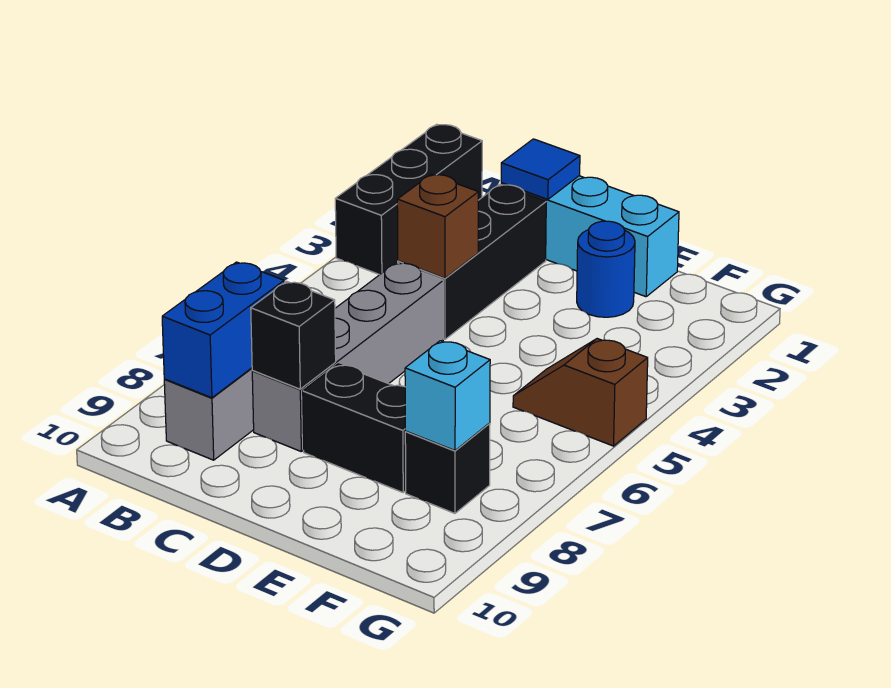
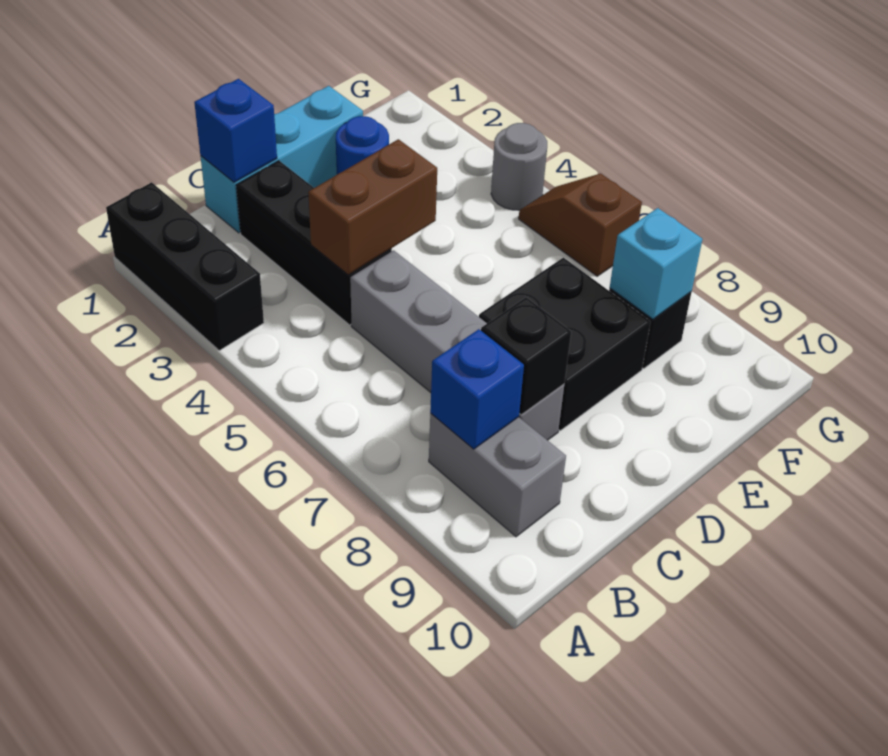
blue 1x2 brick [162,262,284,398] -> blue 1x1 brick [430,329,524,449]
blue 1x1 tile [501,139,580,199] -> blue 1x1 brick [194,79,277,182]
brown 1x1 brick [397,174,479,278] -> brown 1x2 brick [308,139,437,275]
black 1x2 brick [303,364,406,492] -> black 2x2 brick [479,257,651,431]
brown 1x2 slope [513,339,648,446] -> brown 1x2 slope turned to [519,174,642,276]
none -> grey 1x1 round brick [491,123,547,210]

